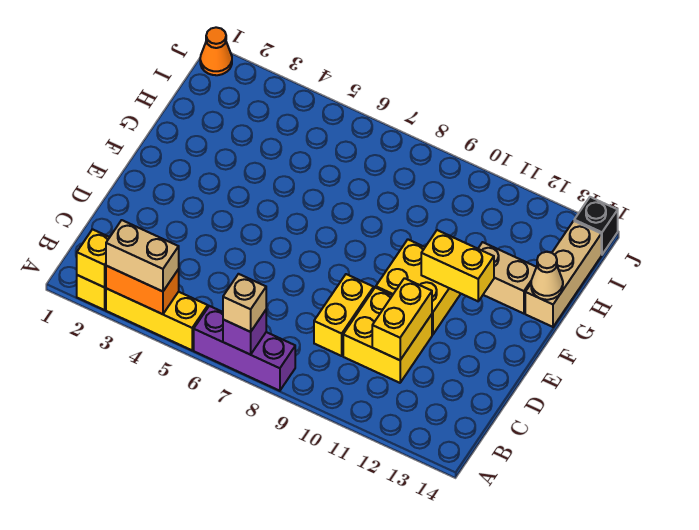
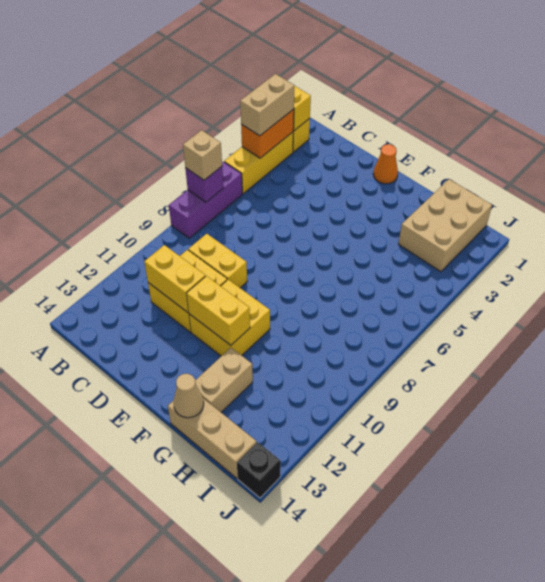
yellow 1x2 brick [421,230,494,301] -> yellow 1x2 brick turned to [186,276,250,345]
none -> tan 2x3 brick [399,179,492,272]
orange 1x1 cone [200,27,232,75] -> orange 1x1 cone moved to [373,144,398,184]

